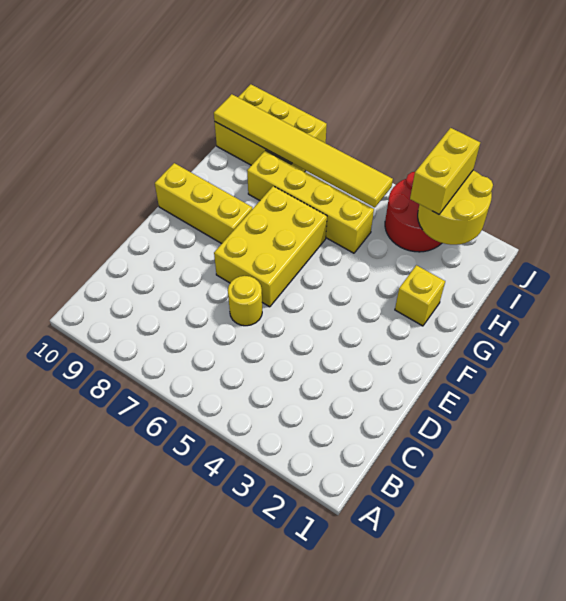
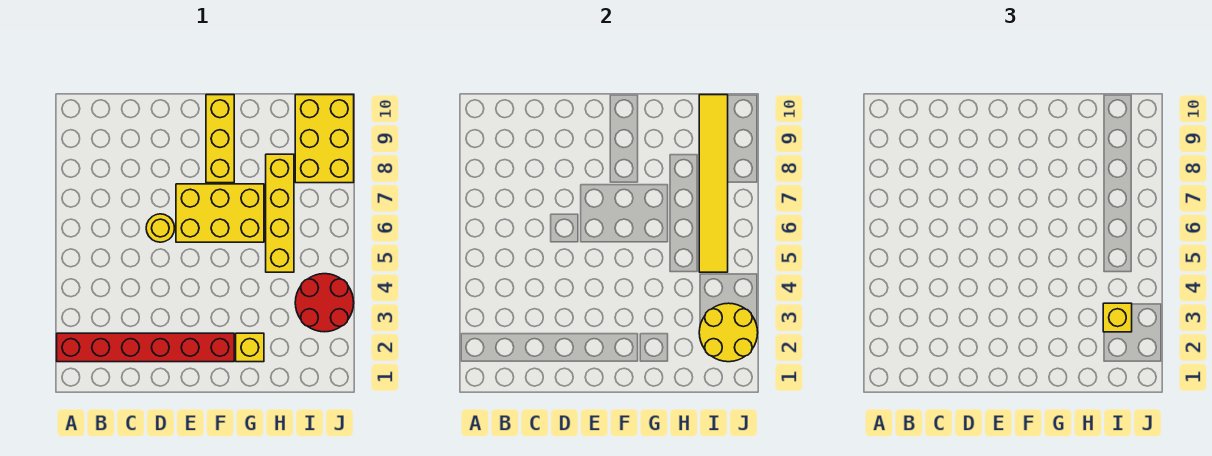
none -> red 1x6 brick [57,333,234,362]
yellow 1x2 brick [410,128,480,214] -> yellow 1x1 brick [1103,303,1132,332]

